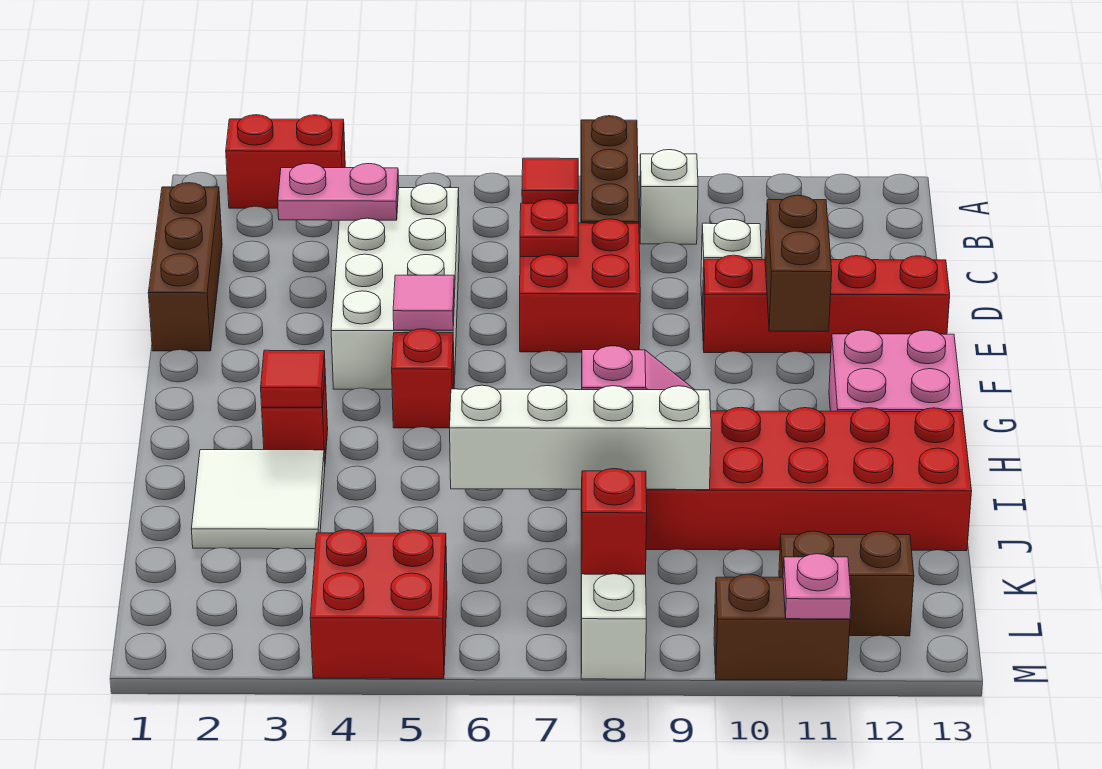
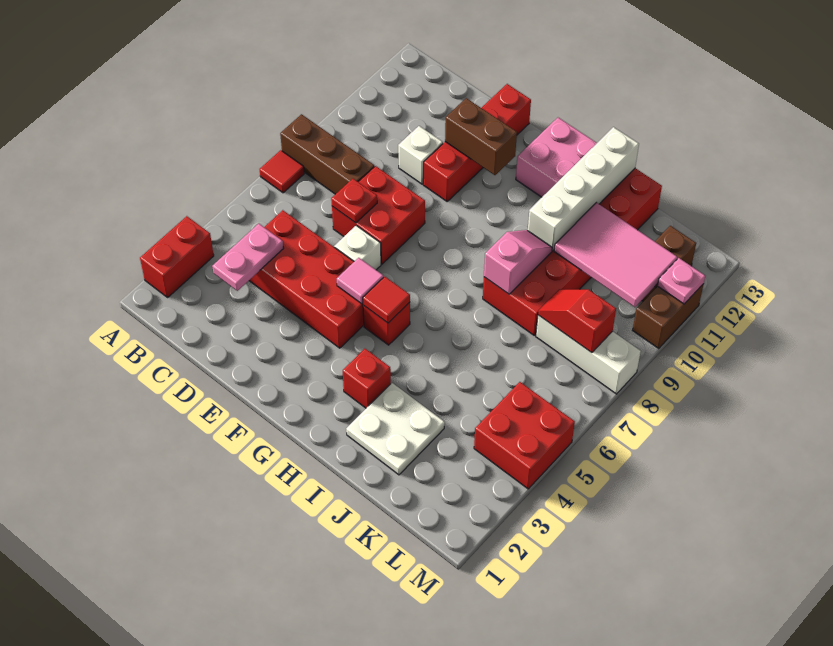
white 1x1 brick [640,150,698,244] -> white 1x1 brick moved to [334,226,381,270]
brown 1x3 brick [148,183,222,351] -> none
white 2x4 brick [331,183,459,389] -> red 2x4 brick [249,210,364,348]
red 1x1 tile [261,350,325,407] -> red 1x1 tile moved to [363,277,410,323]
white 2x2 tile [191,450,325,549] -> white 2x2 plate [346,383,445,475]
white 1x4 brick [450,385,711,490] -> white 1x4 brick moved to [528,127,639,251]
none -> pink 2x3 tile [554,203,677,307]

